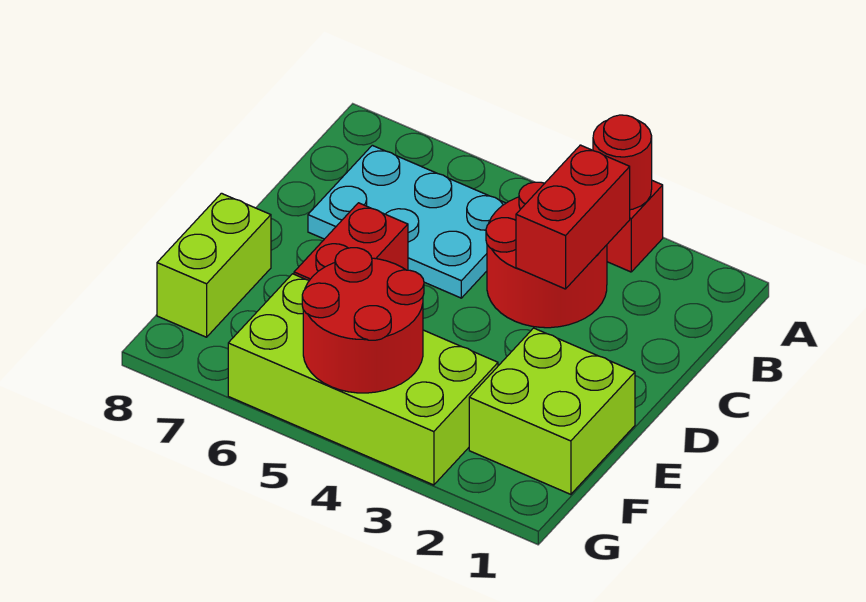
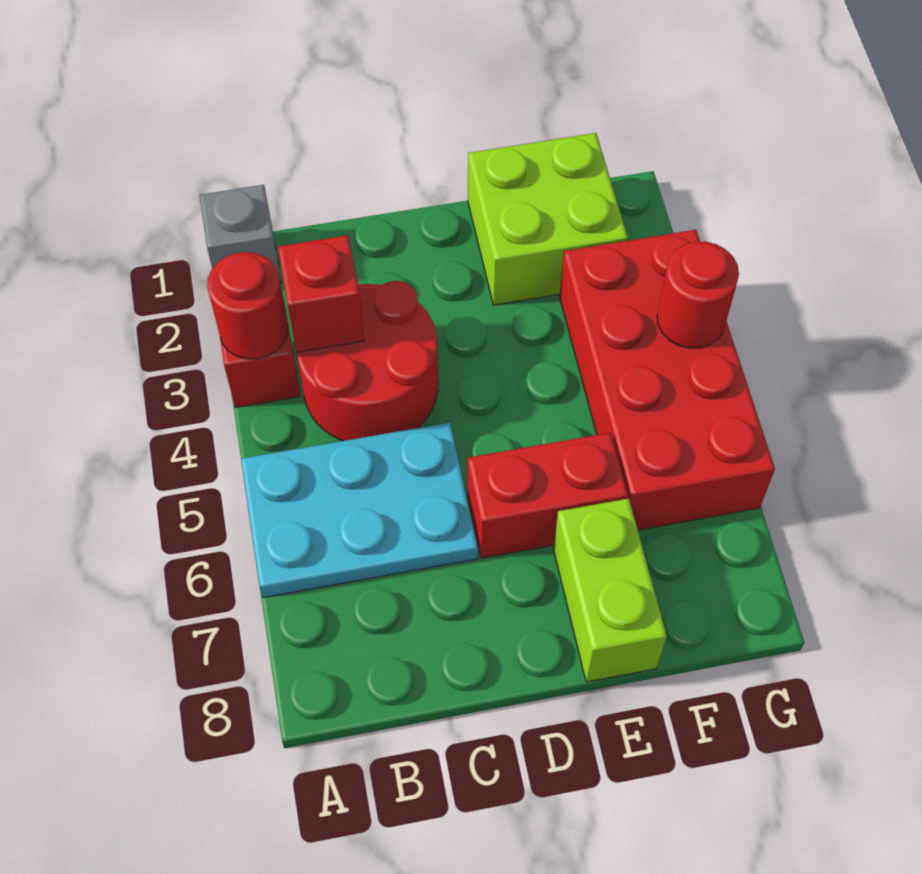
none -> grey 1x1 brick [200,185,281,283]
red 1x2 brick [516,145,630,289] -> red 1x1 brick [278,235,364,352]
cyan 2x3 plate [308,145,506,298] -> cyan 2x3 plate turned to [241,423,478,598]
lime 1x2 brick [157,193,271,337] -> lime 1x2 brick turned to [553,499,667,682]
lime 2x4 brick [228,274,498,485] -> red 2x4 brick [560,230,775,530]
red 2x2 round brick [302,248,424,393] -> red 1x1 round brick [657,241,739,348]

